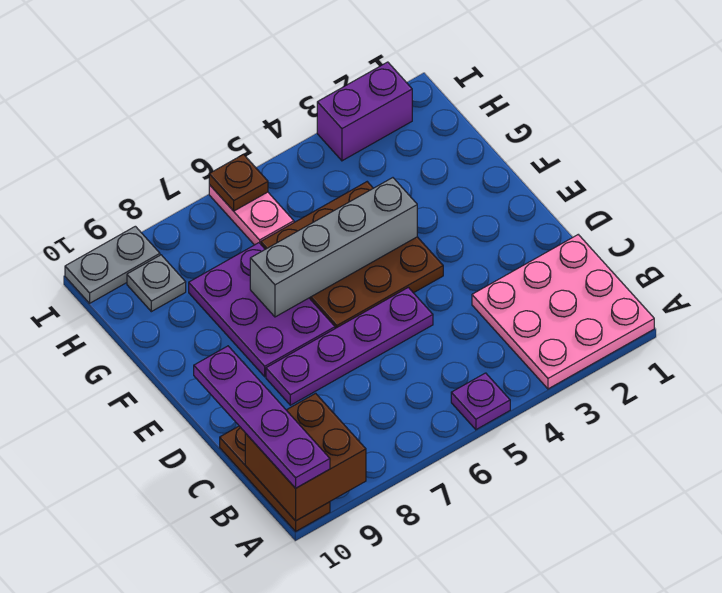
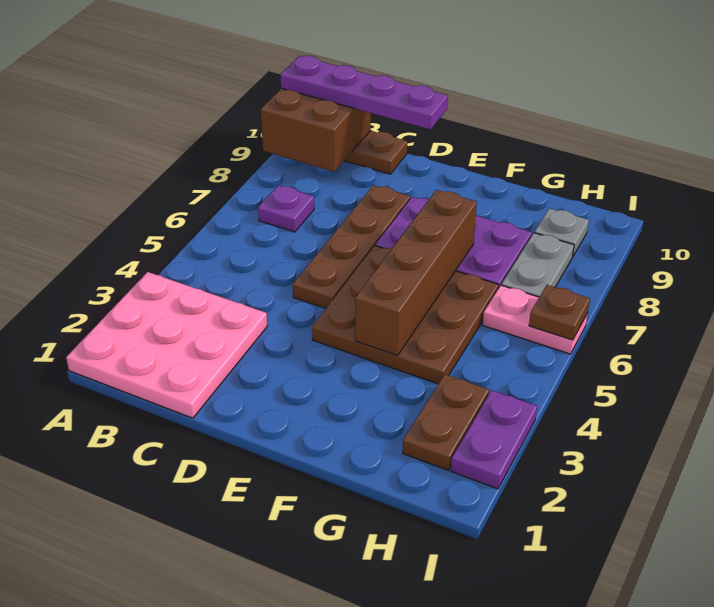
purple 1x1 plate [451,373,510,430] -> purple 1x1 plate moved to [258,185,314,232]
purple 1x4 plate [266,287,433,405] -> brown 1x4 plate [293,185,410,308]
grey 1x4 brick [250,178,417,317] -> brown 1x4 brick [355,190,477,355]
none -> brown 1x2 plate [403,374,489,470]
purple 1x2 brick [317,62,412,161] -> purple 1x2 plate [451,390,537,489]
grey 1x2 plate [65,226,160,303] -> grey 1x2 plate moved to [501,233,574,297]

